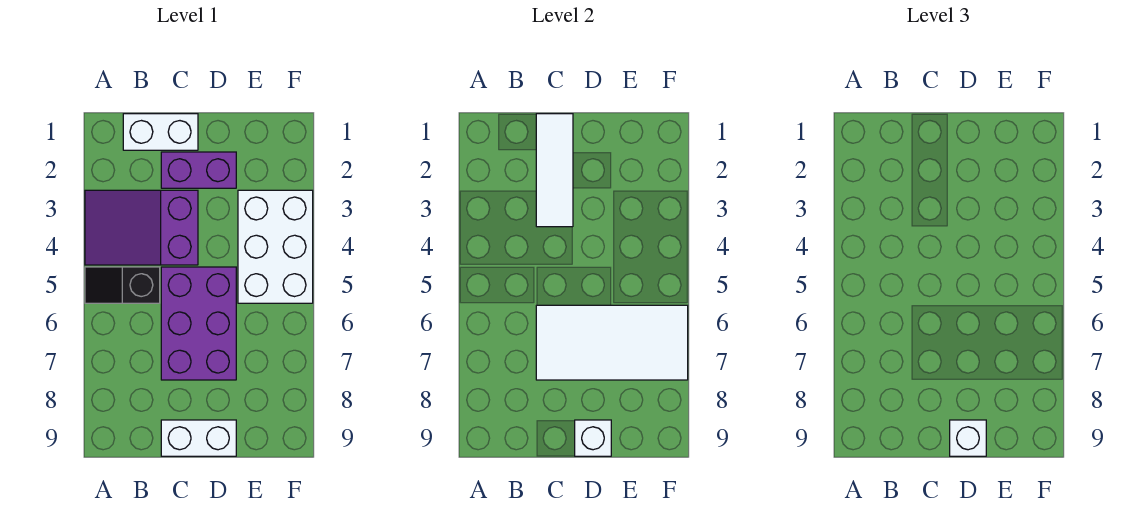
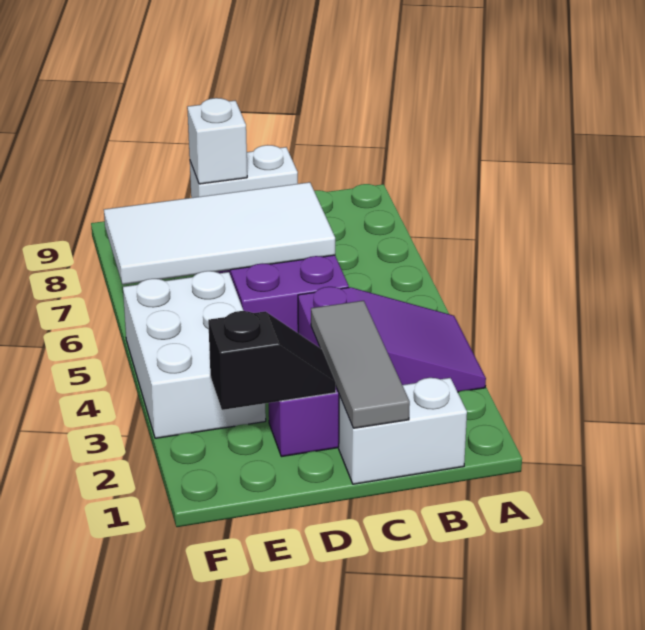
black 1x2 slope [85,267,160,303] -> black 1x2 slope moved to [208,311,336,410]
white 1x3 tile [536,114,573,227] -> grey 1x3 tile [311,301,410,428]
white 1x1 brick [950,420,986,456] -> none

